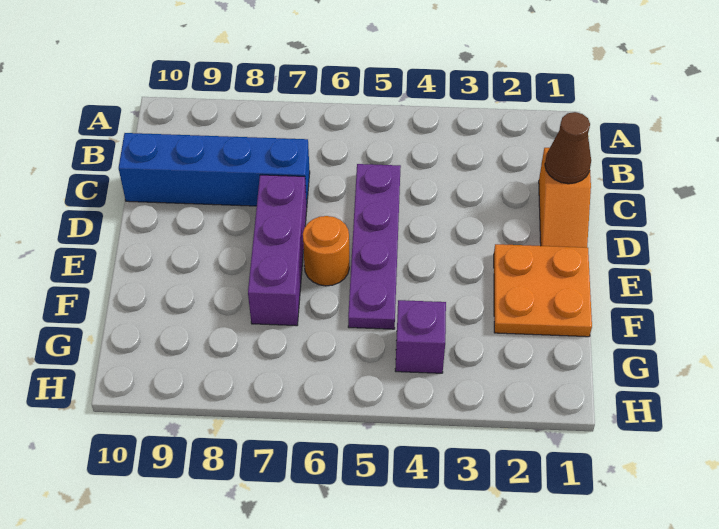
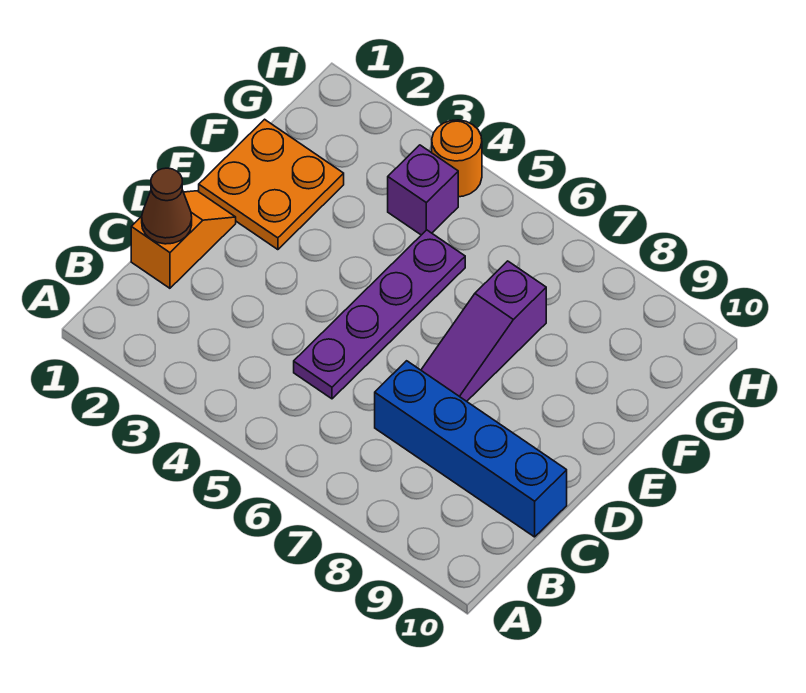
purple 1x3 brick [248,175,307,326] -> purple 1x3 slope [421,261,546,401]
orange 1x1 round brick [303,216,349,286] -> orange 1x1 round brick moved to [431,120,482,197]

